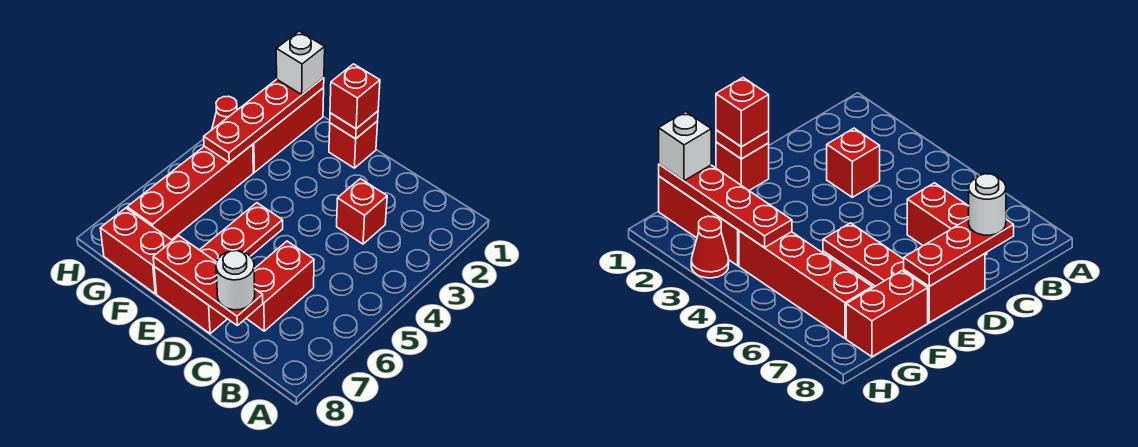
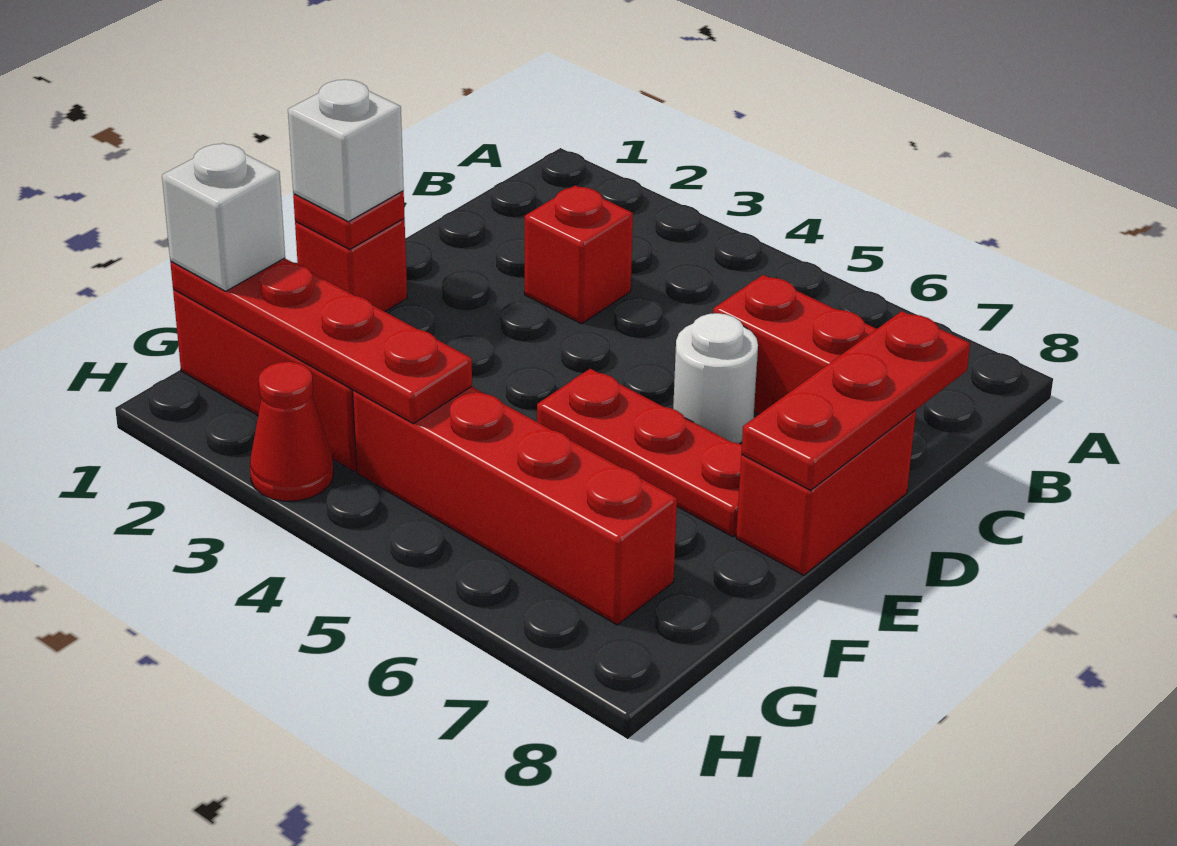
white 1x1 round brick [216,251,255,310] -> white 1x1 round brick moved to [673,313,758,444]
red 1x1 brick [330,64,380,129] -> white 1x1 brick [288,80,404,222]
red 1x2 brick [100,208,172,294] -> none

